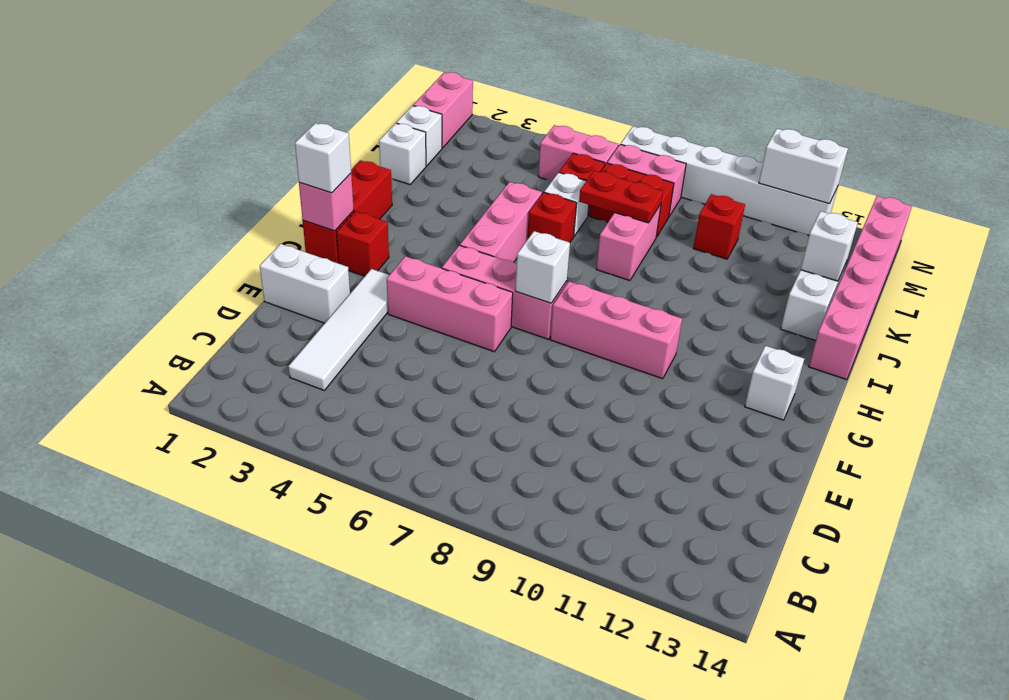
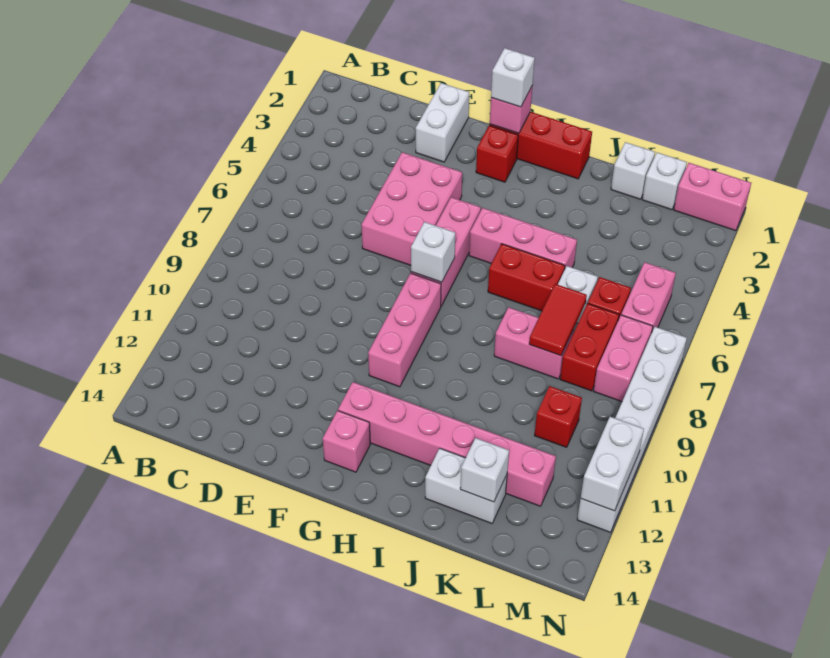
white 1x4 tile [288,269,389,390] -> none
pink 1x3 brick [387,256,513,352] -> pink 2x3 brick [362,152,462,265]
white 1x1 brick [745,346,804,420] -> pink 1x1 brick [323,411,370,472]
pink 1x6 brick [809,196,912,380] -> pink 1x6 brick moved to [338,382,556,506]
red 1x1 brick [527,192,577,242] -> red 1x2 brick [488,244,565,311]
red 1x2 plate [579,171,663,223] -> red 1x2 tile [529,284,587,356]

